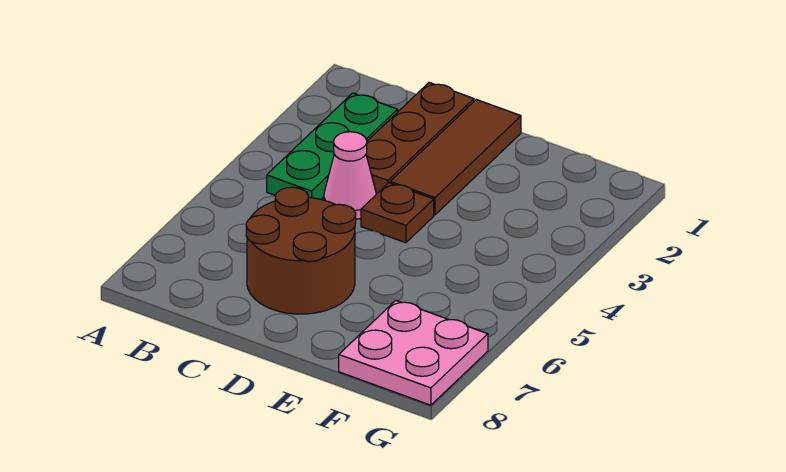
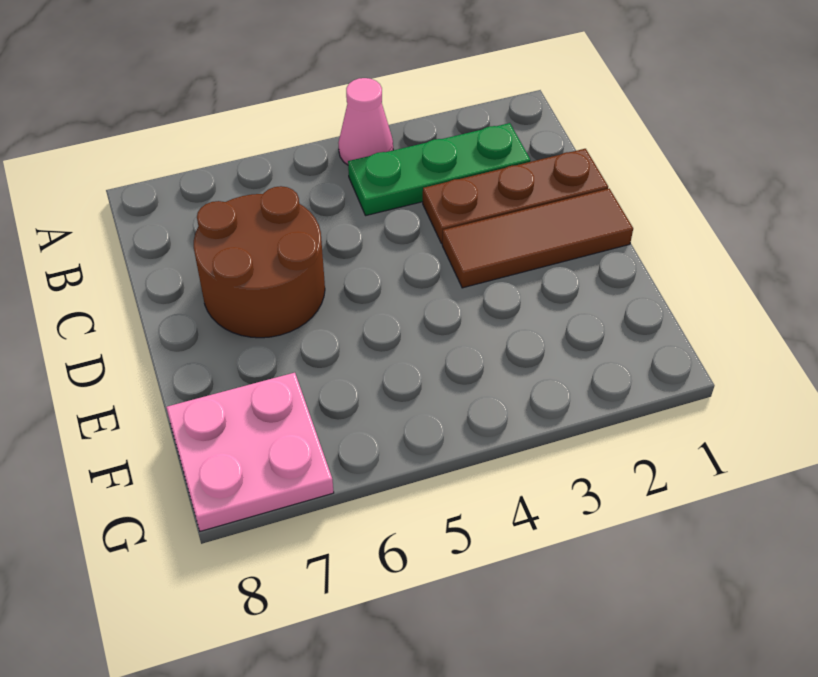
pink 1x1 cone [324,132,376,219] -> pink 1x1 cone moved to [338,78,393,165]
brown 1x1 plate [361,183,434,243] -> none

